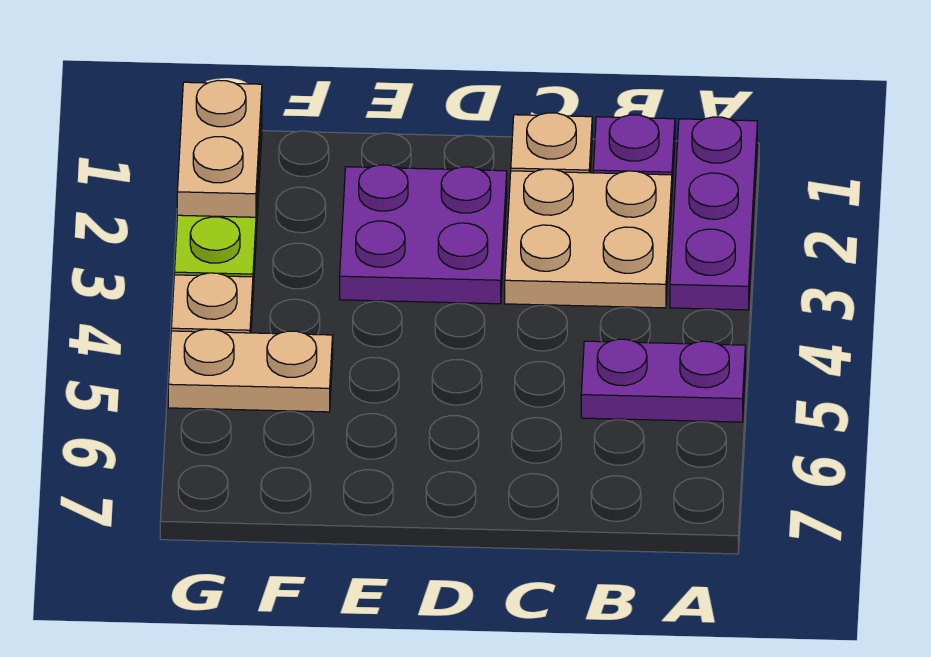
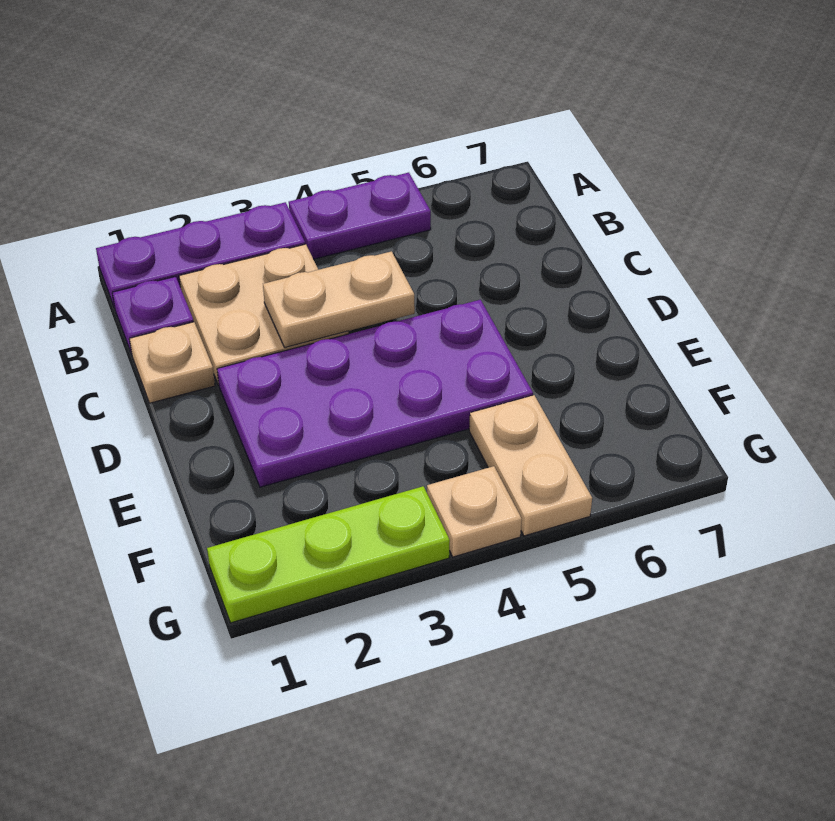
purple 1x2 plate [581,339,745,422] -> purple 1x2 plate turned to [289,173,431,259]
purple 2x2 plate [340,165,507,304] -> purple 2x4 plate [217,300,533,487]
tan 1x2 plate [177,80,262,217] -> tan 1x2 plate moved to [263,251,415,347]

